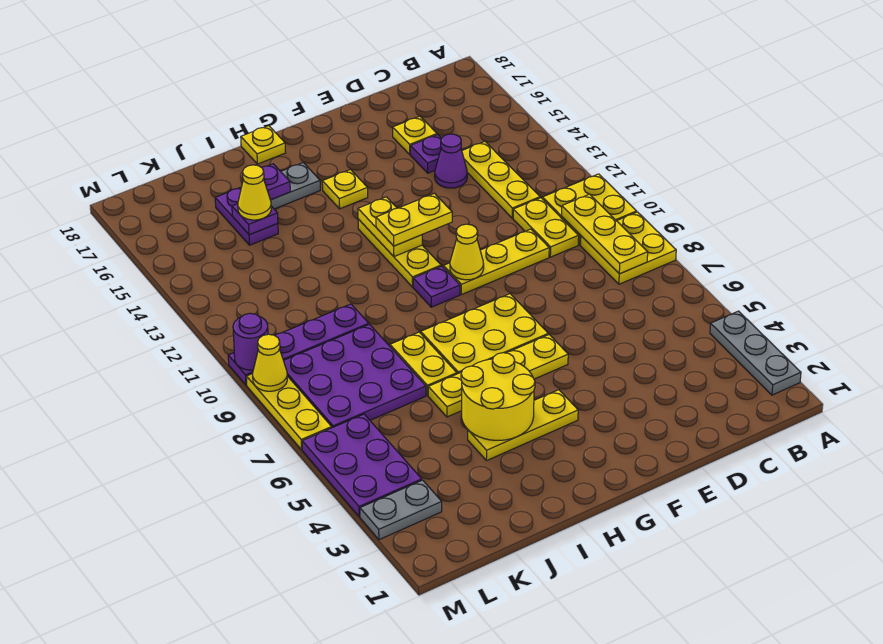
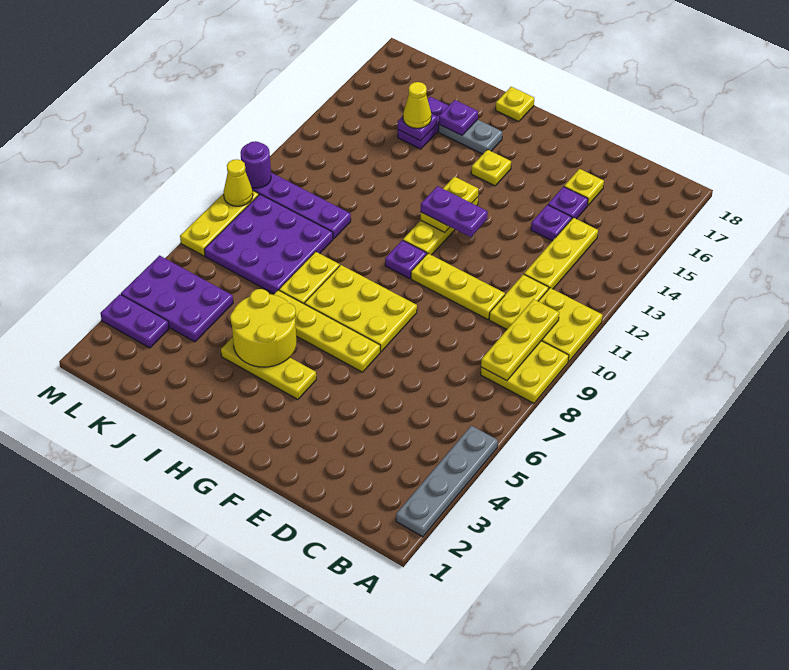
grey 1x3 plate [710,311,801,395] -> grey 1x4 plate [396,426,498,537]
purple 1x1 cone [435,134,467,188] -> purple 1x1 plate [531,205,572,241]
yellow 1x1 cone [450,224,484,280] -> none
yellow 1x2 plate [376,193,452,246] -> purple 1x2 plate [421,186,488,237]
grey 1x2 plate [360,480,442,540] -> purple 1x2 plate [100,294,169,348]
purple 2x3 plate [302,414,422,517] -> purple 2x3 plate turned to [121,256,233,342]

